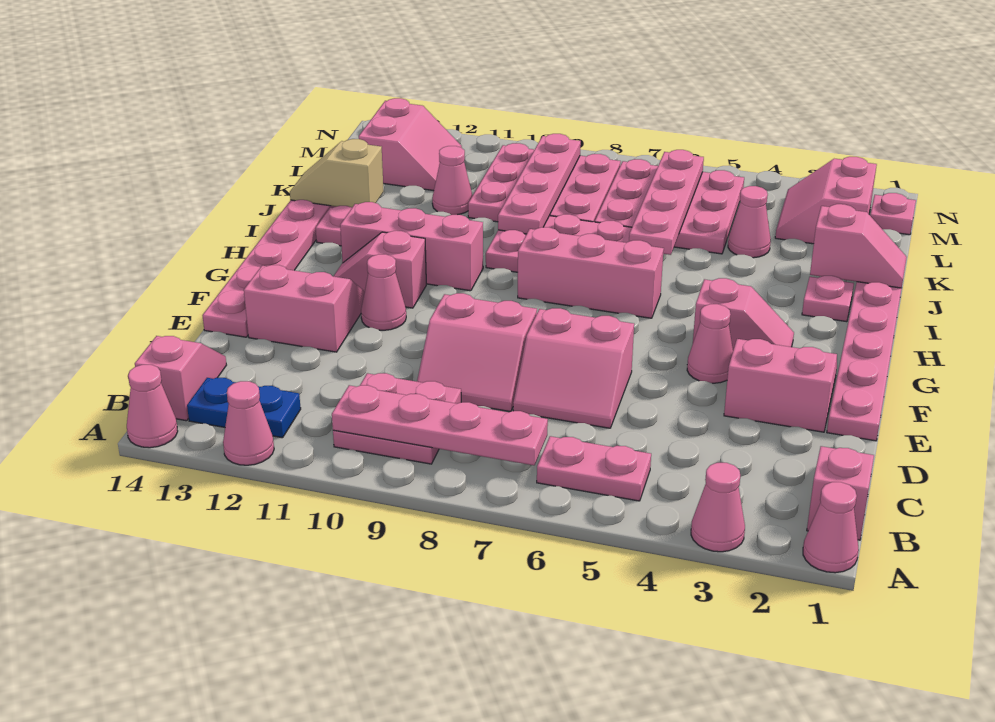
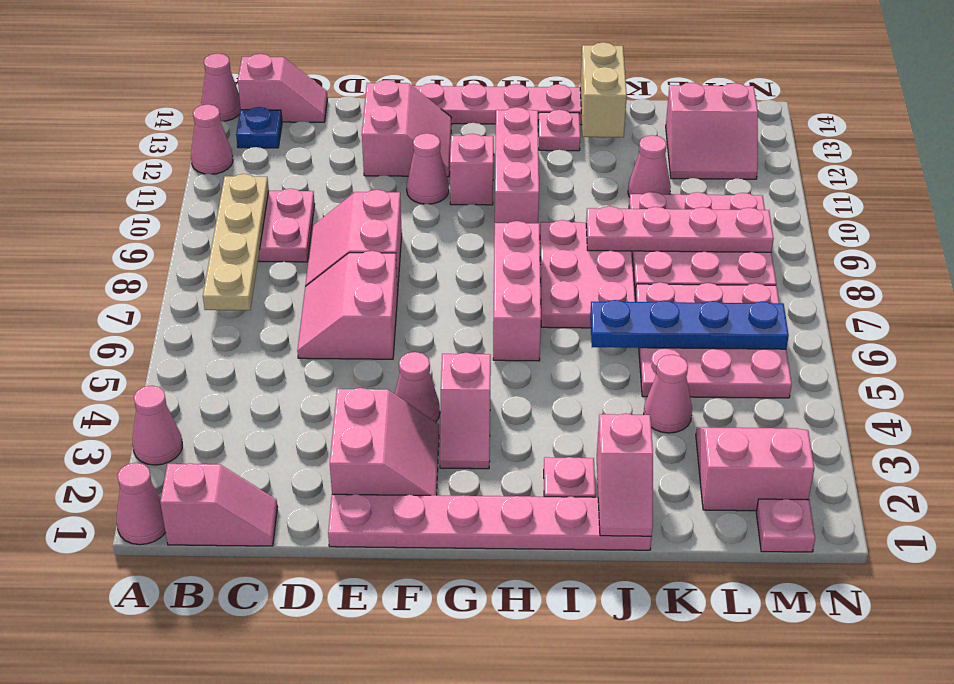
pink 1x2 plate [537,436,651,501] -> none
pink 1x4 plate [332,385,548,465] -> tan 1x4 plate [203,174,269,310]
blue 1x2 plate [187,378,301,438] -> blue 1x1 plate [236,107,282,148]
pink 1x4 plate [629,150,704,255] -> blue 1x4 plate [590,300,789,349]
tan 1x2 slope [290,139,384,207] -> tan 1x2 brick [580,42,627,137]

